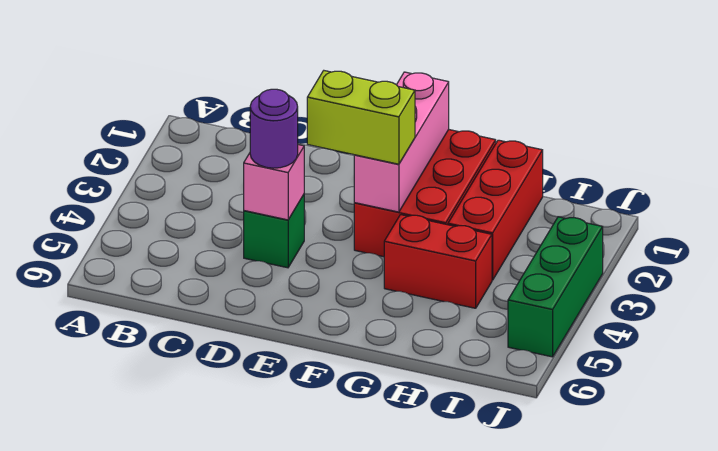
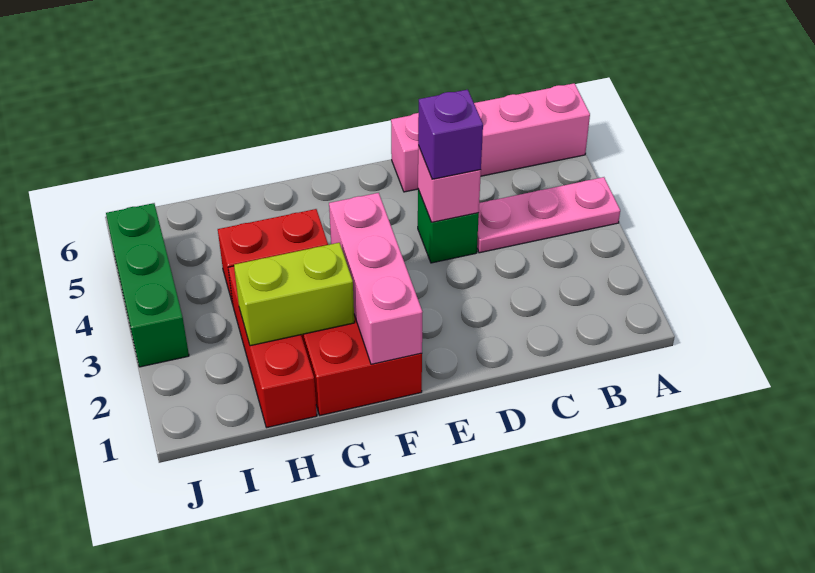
none -> pink 1x3 plate [477,177,620,253]
none -> pink 1x4 brick [391,83,590,192]
purple 1x1 round brick [250,89,298,168] -> purple 1x1 brick [418,90,483,179]
lime 1x2 brick [307,71,415,164] -> lime 1x2 brick moved to [234,243,354,346]

